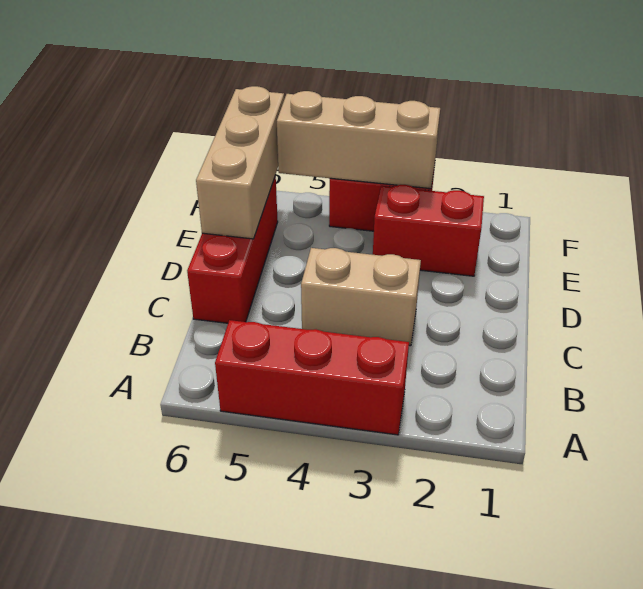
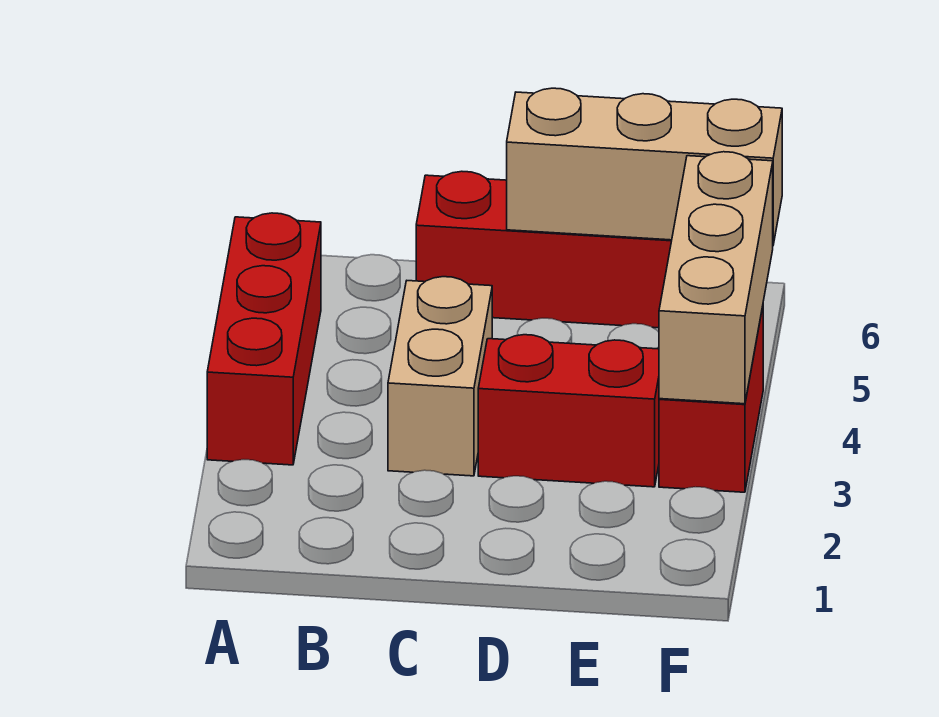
red 1x2 brick [373,185,484,276] -> red 1x2 brick turned to [478,335,659,487]

